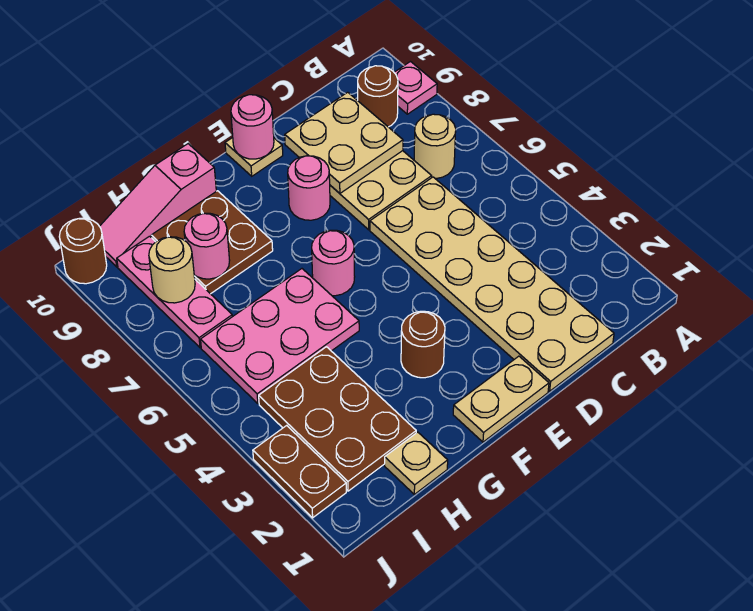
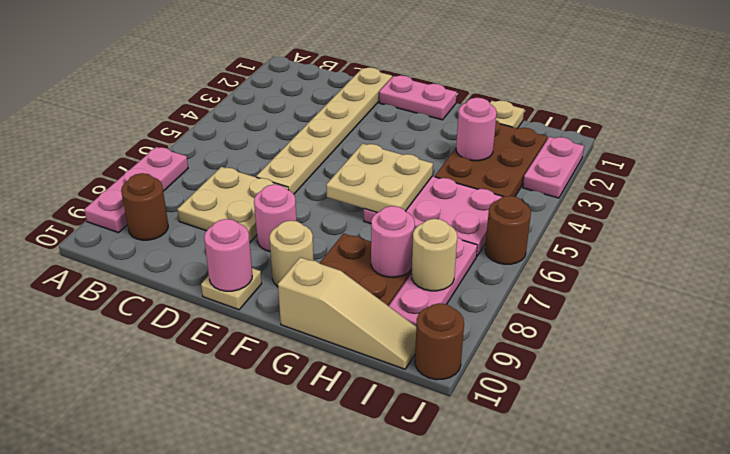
pink 1x1 plate [394,62,437,114] -> pink 1x3 plate [84,147,188,233]
tan 1x1 round brick [414,114,456,178] -> tan 1x1 round brick moved to [269,221,314,287]
tan 2x6 plate [370,177,614,391] -> tan 1x6 plate [256,67,392,194]
tan 2x2 plate [285,92,403,193] -> tan 2x2 plate moved to [326,143,433,213]
tan 1x2 plate [453,356,549,442] -> pink 1x2 plate [379,75,457,120]
brown 1x1 round brick [401,311,445,378] -> brown 1x1 round brick moved to [485,196,531,264]
pink 1x1 round brick [312,230,355,296] -> pink 1x1 round brick moved to [456,98,497,161]
pink 1x3 slope [99,144,216,267] -> tan 1x3 slope [278,257,416,369]
brown 1x2 plate [253,425,346,518] -> pink 1x2 plate [523,137,584,198]

